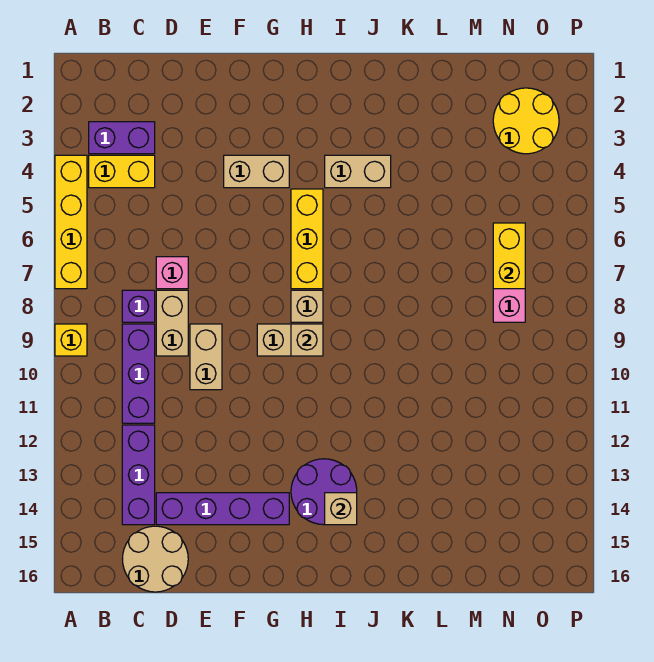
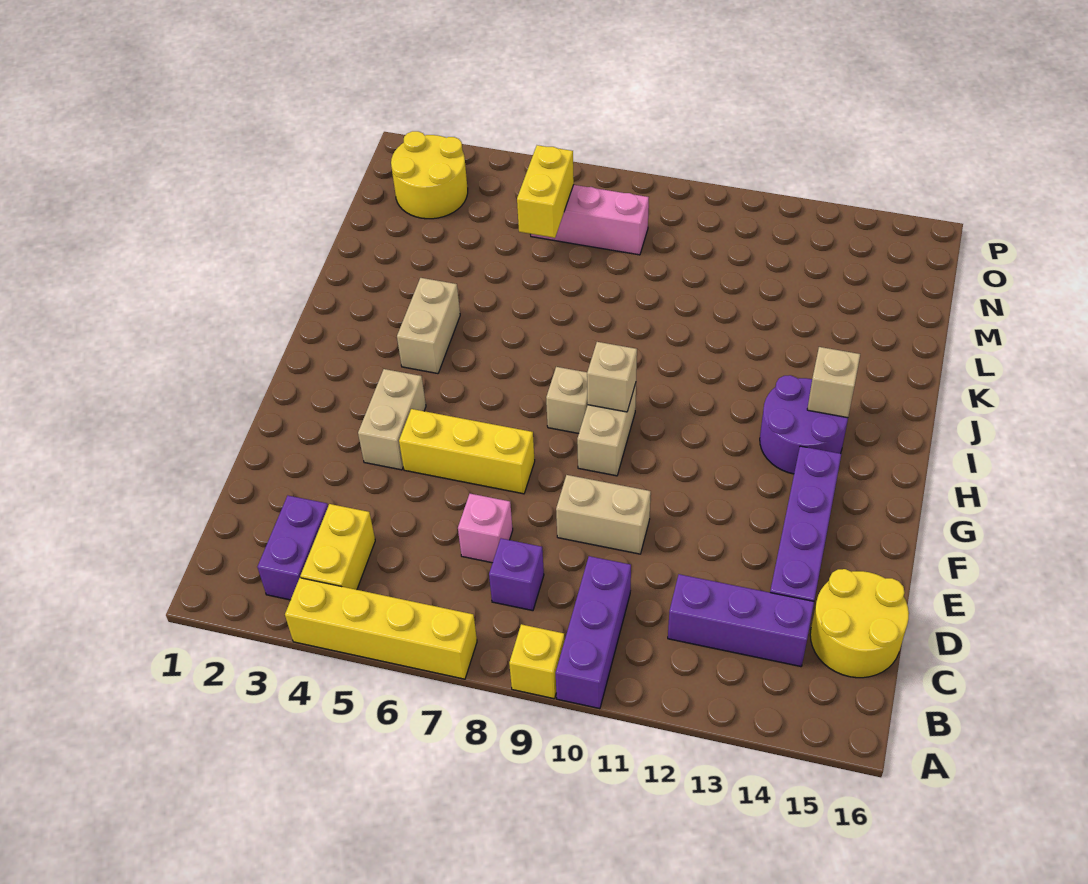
purple 1x3 brick [122,324,155,423] -> purple 1x3 brick turned to [556,556,631,709]
tan 2x2 round brick [123,526,188,592] -> yellow 2x2 round brick [810,569,909,678]
tan 1x2 brick [156,290,188,356] -> none
yellow 1x3 brick [291,189,323,289] -> yellow 1x3 brick moved to [399,409,535,494]
yellow 1x2 brick [493,223,525,289] -> yellow 1x2 brick turned to [517,145,574,238]

